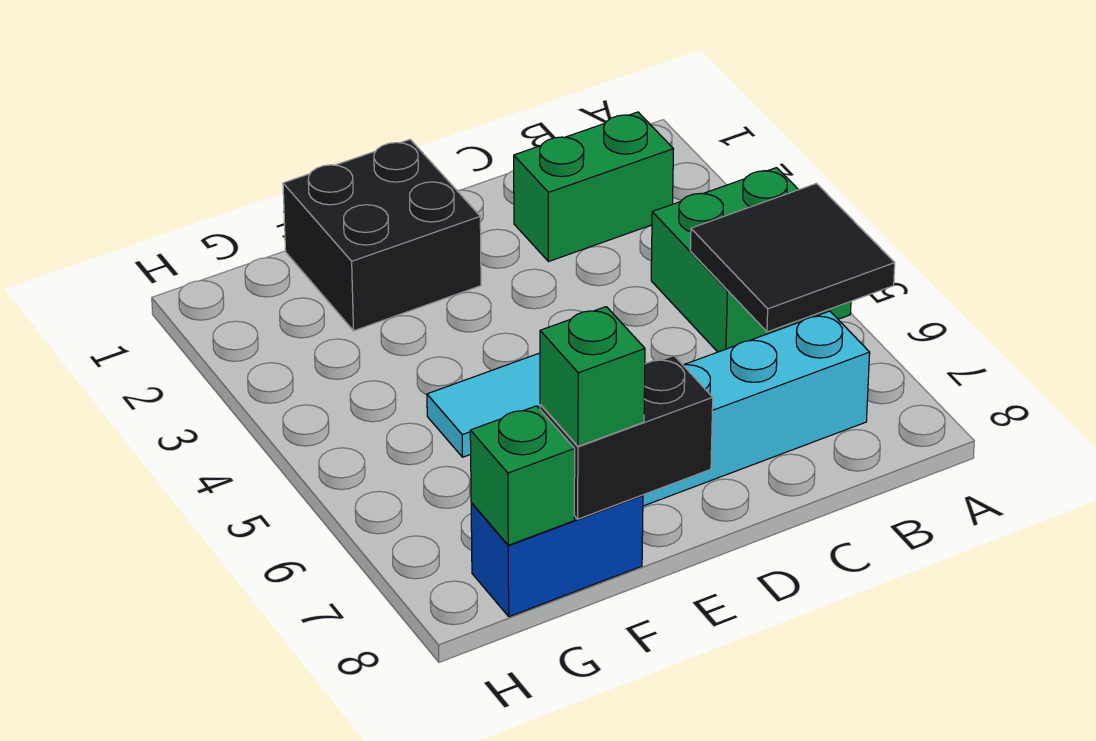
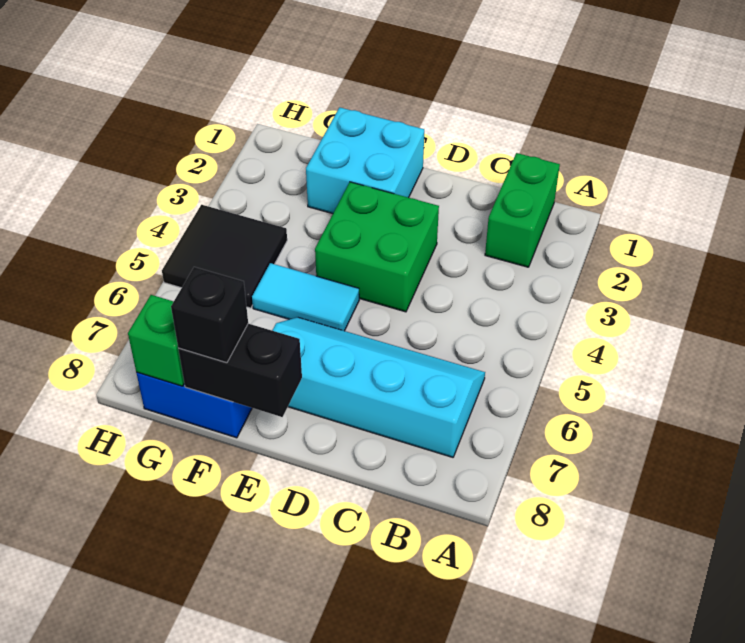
green 2x2 brick [651,168,851,352] -> green 2x2 brick moved to [315,182,439,312]
black 2x2 tile [690,184,895,332] -> black 2x2 tile moved to [162,205,287,308]
green 1x2 brick [514,112,673,262] -> green 1x2 brick turned to [485,153,560,267]
black 2x2 brick [283,140,481,331] -> cyan 2x2 brick [306,107,424,214]
green 1x1 brick [540,307,645,446] -> black 1x1 brick [171,267,248,363]

